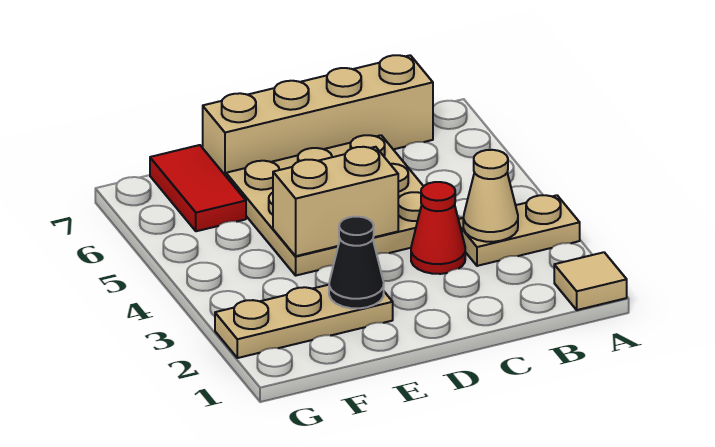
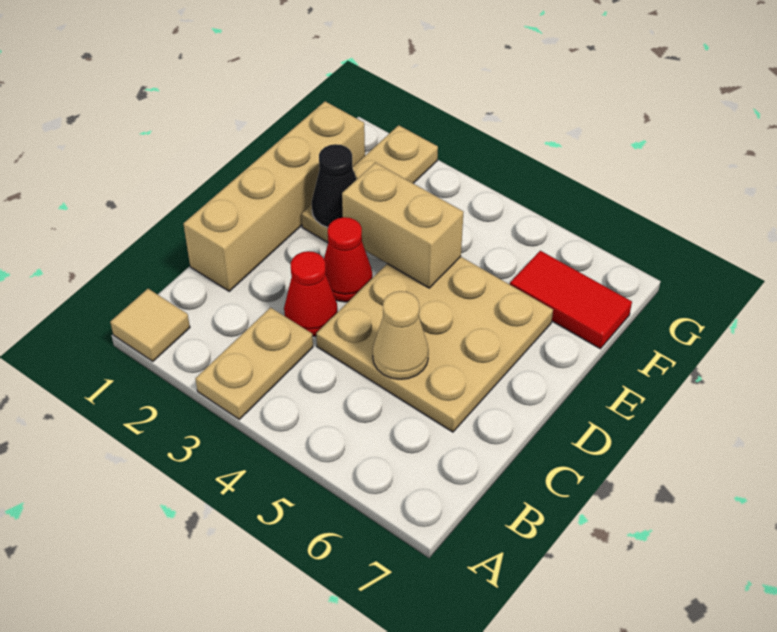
tan 1x1 cone [463,150,518,242] -> tan 1x1 cone moved to [373,291,429,379]
tan 1x4 brick [203,55,433,176] -> tan 1x4 brick moved to [184,101,365,291]
none -> red 1x1 cone [324,217,373,302]
tan 1x2 brick [273,147,398,256] -> tan 1x2 brick turned to [342,163,463,288]

